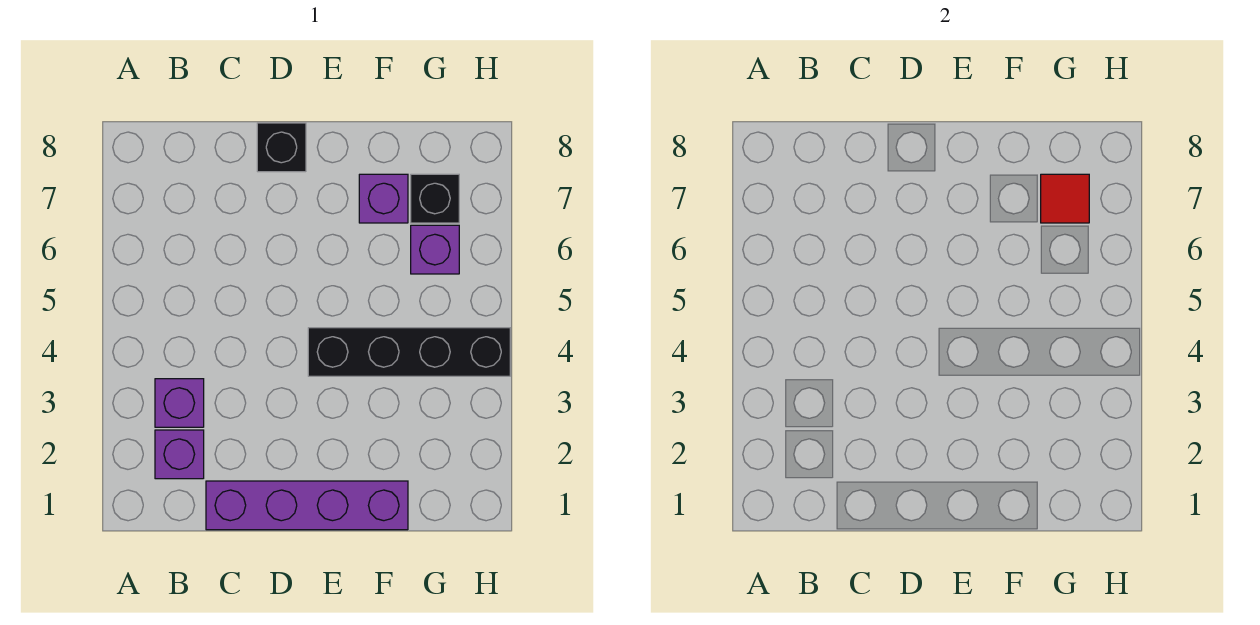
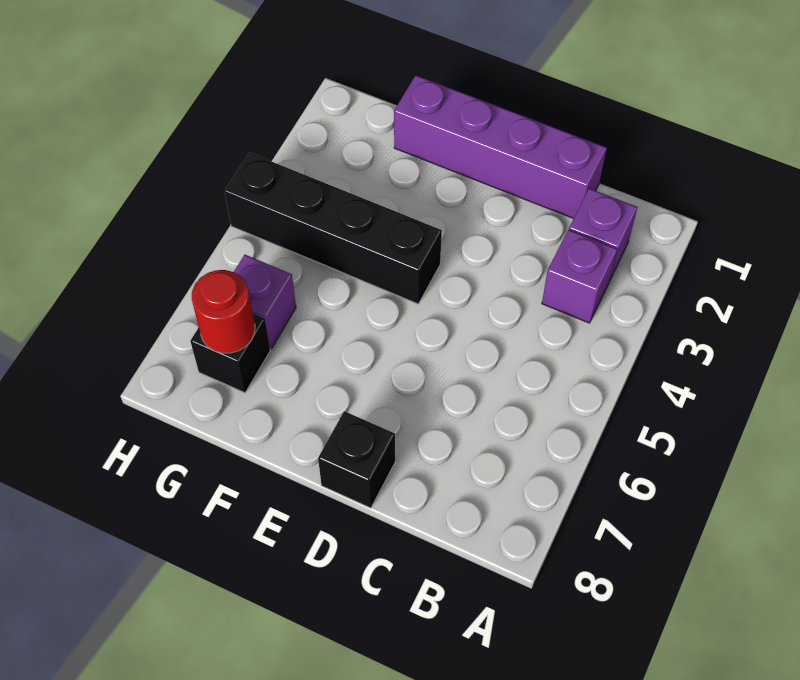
purple 1x1 brick [359,174,408,223] -> none
red 1x1 tile [1041,174,1089,223] -> red 1x1 round brick [192,270,255,353]

